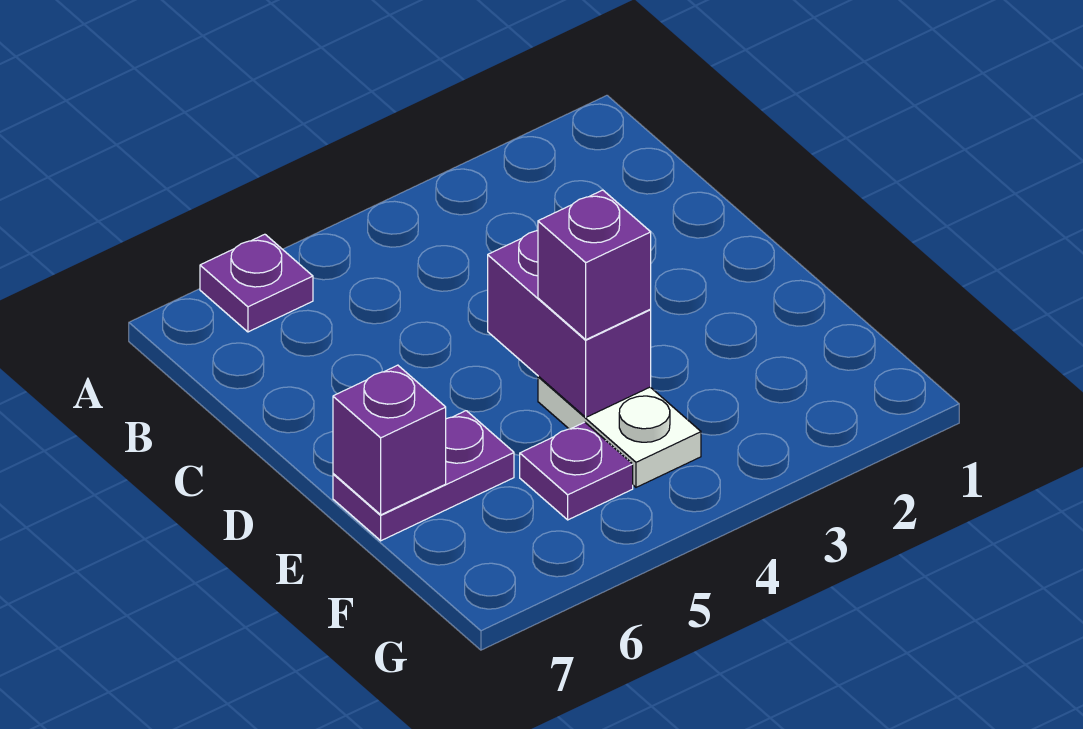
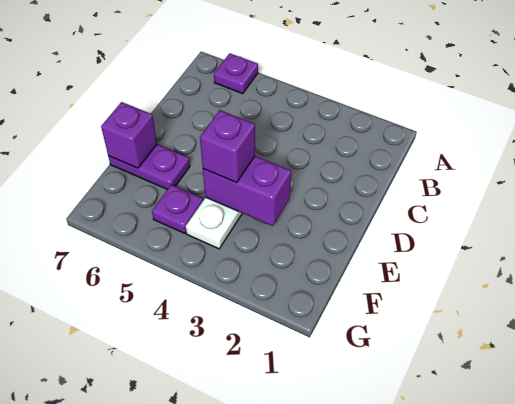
purple 1x2 brick [488,231,651,417] -> purple 1x2 brick turned to [203,156,291,226]

